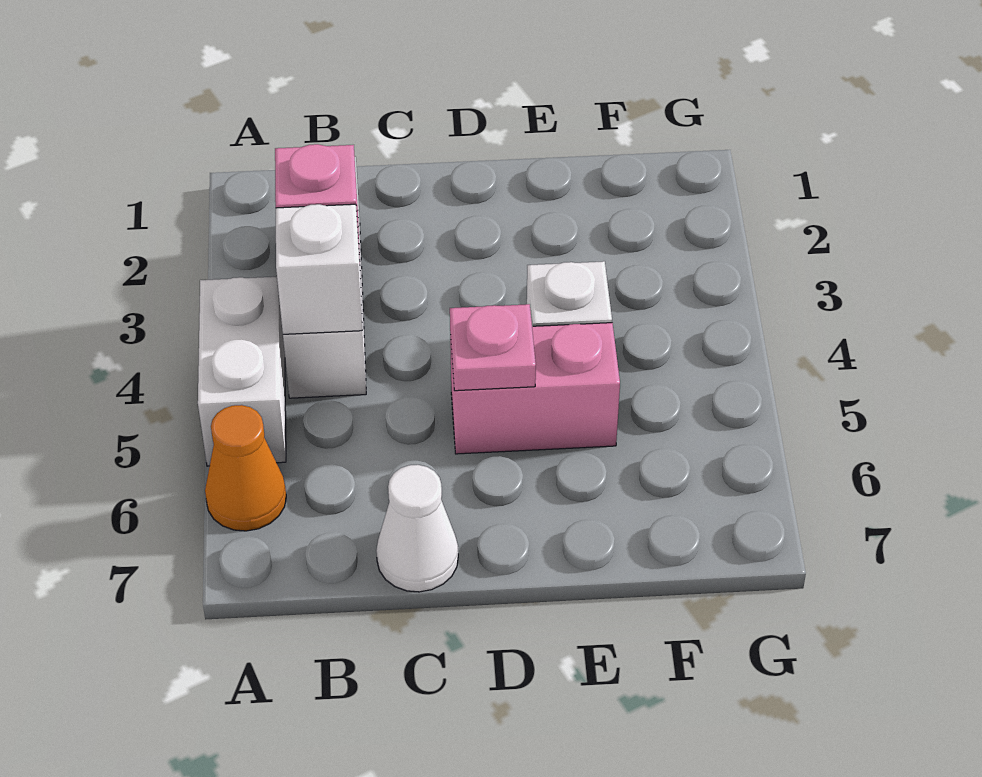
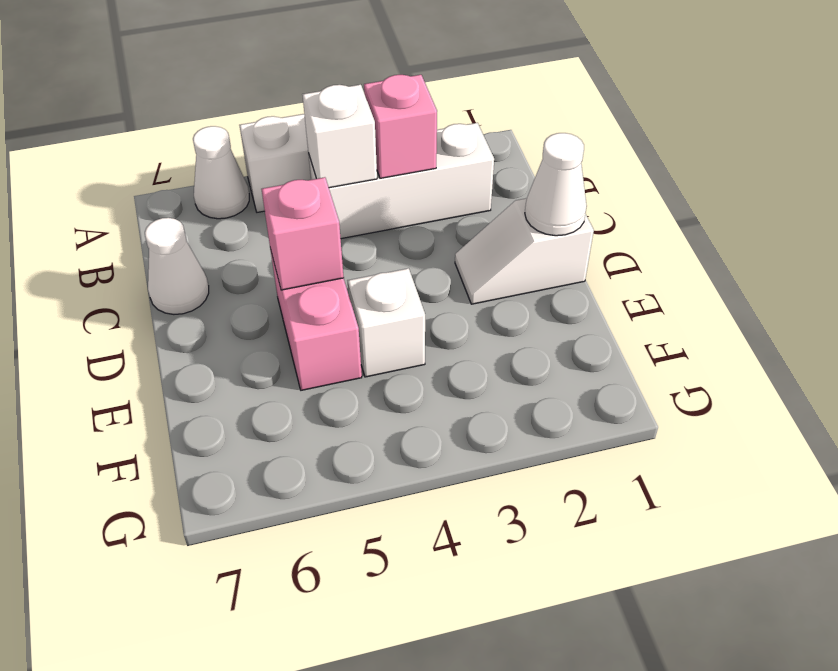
orange 1x1 cone [205,405,286,531] -> white 1x1 cone [193,126,249,219]
none -> white 1x2 slope [455,198,594,304]
none -> white 1x1 cone [525,133,587,236]
pink 1x1 plate [450,304,536,391] -> pink 1x1 brick [261,177,344,290]

